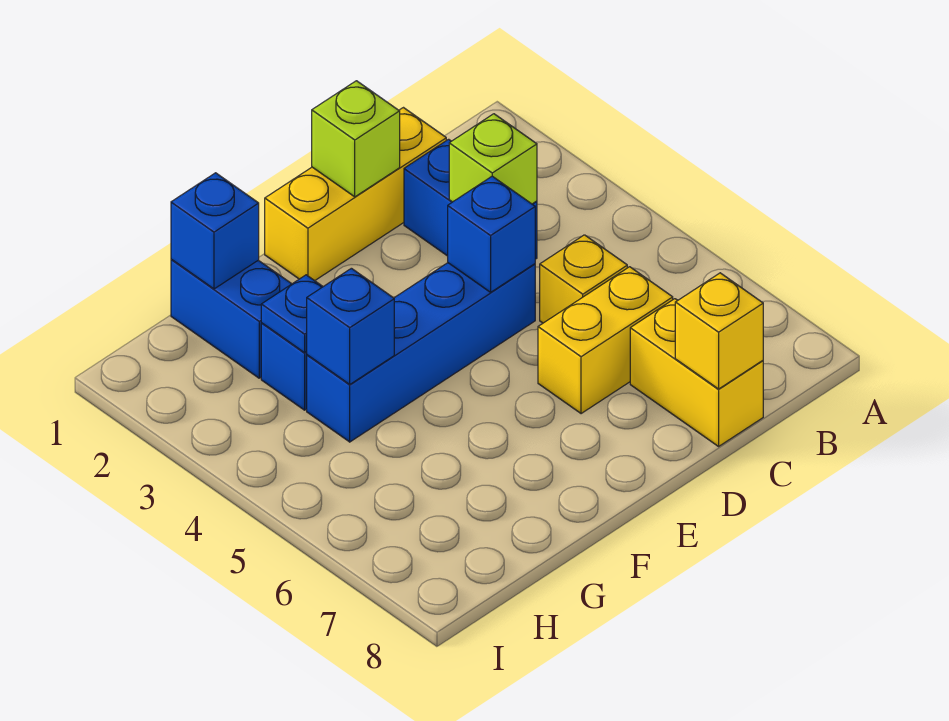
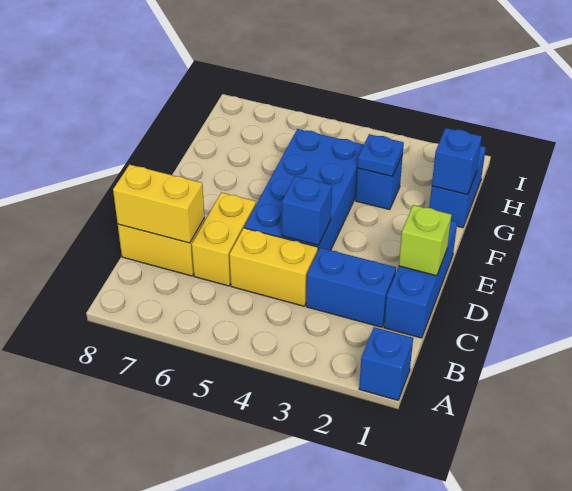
yellow 1x3 brick [265,108,446,281] -> blue 1x3 brick [384,221,457,338]
lime 1x1 brick [449,114,537,204] -> none
yellow 1x1 brick [540,235,627,323] -> yellow 1x2 brick [230,228,318,306]
yellow 1x1 brick [675,273,763,389] -> yellow 1x2 brick [113,165,205,243]
blue 1x4 brick [307,263,535,442] -> blue 2x4 brick [244,129,364,250]
blue 1x2 brick [171,259,291,378] -> blue 1x2 brick turned to [429,146,486,228]
blue 1x1 brick [307,268,394,384] -> blue 1x1 brick moved to [359,327,413,400]

